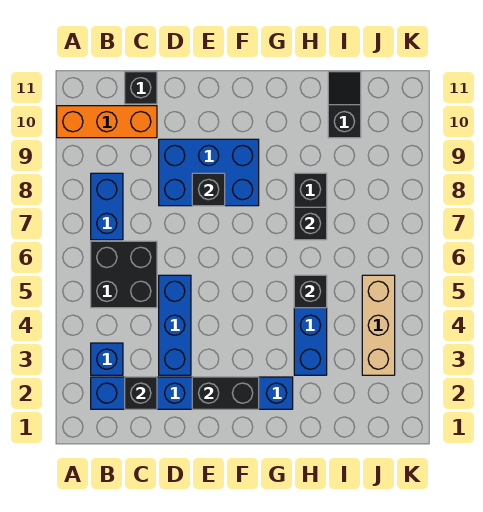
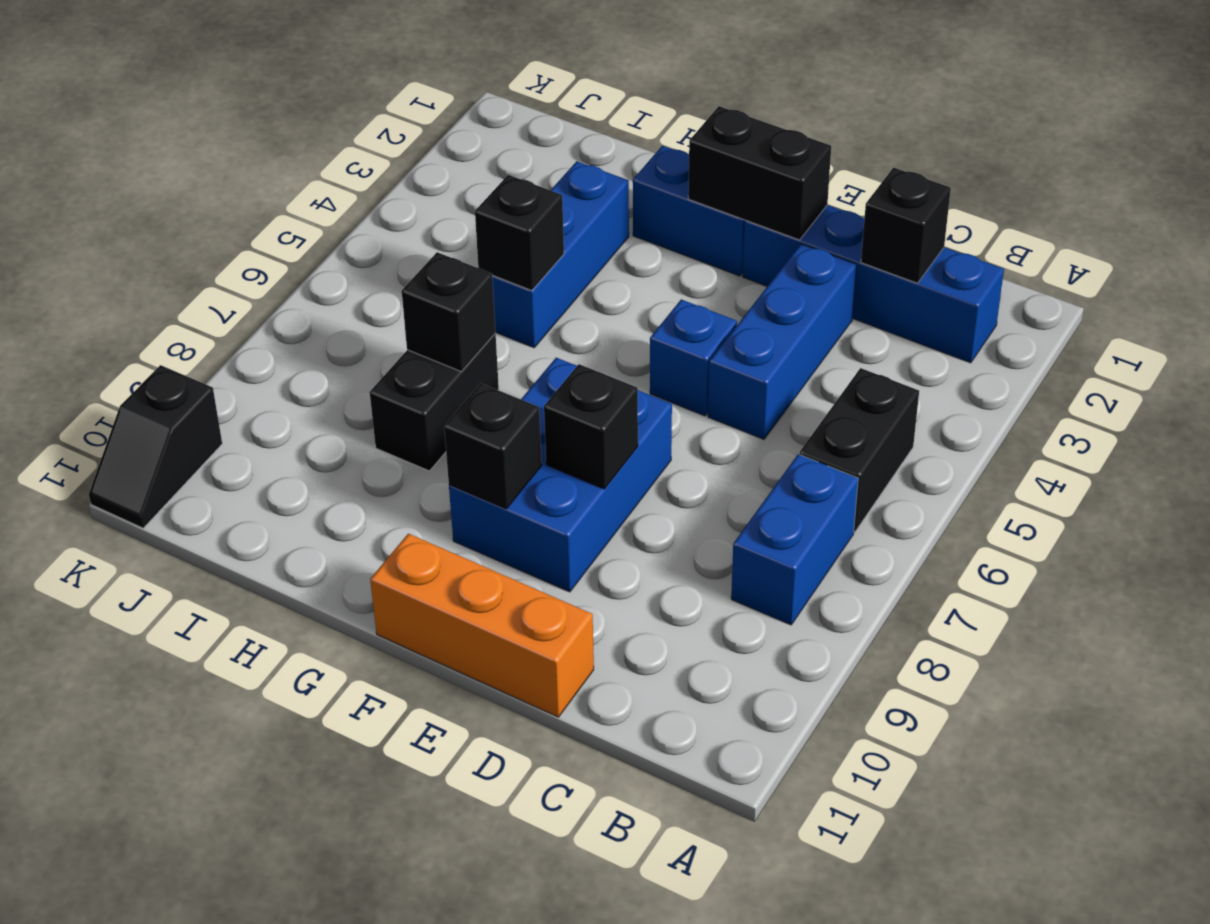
orange 1x3 brick [57,106,157,138] -> orange 1x3 brick moved to [370,534,594,717]
blue 1x1 brick [91,343,123,375] -> blue 1x1 brick moved to [650,299,737,416]
black 2x2 brick [91,241,157,308] -> black 1x2 brick [799,368,919,532]
black 1x1 brick [125,72,157,104] -> black 1x1 brick moved to [444,383,542,509]
blue 2x3 brick [159,139,259,206] -> blue 2x3 brick turned to [449,358,672,592]
black 1x2 slope [328,72,361,138] -> black 1x2 slope moved to [89,365,222,528]
tan 1x3 brick [362,275,395,375] -> none

